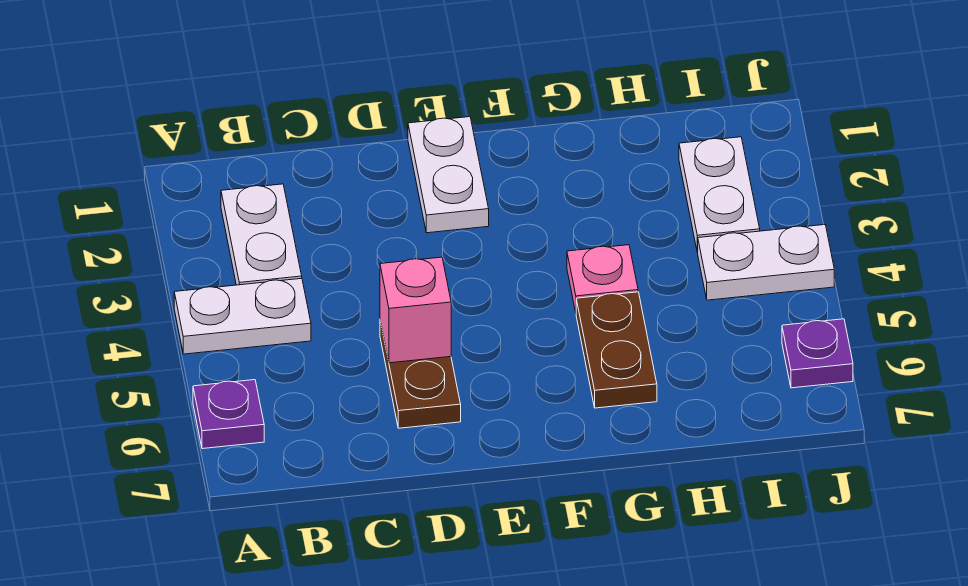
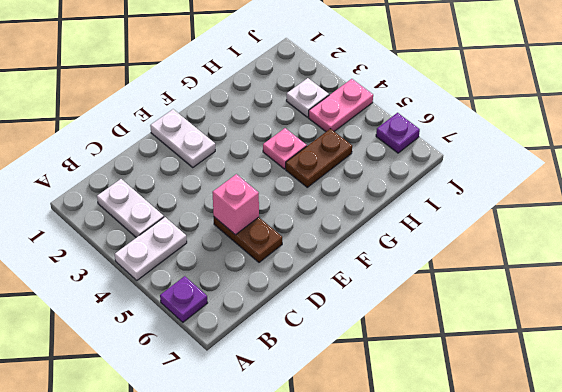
brown 1x2 plate [576,292,657,408] -> brown 1x2 plate turned to [286,129,352,187]
white 1x2 plate [679,137,760,253] -> white 1x1 plate [286,78,329,117]
white 1x2 plate [698,225,834,300] -> pink 1x2 plate [309,79,373,132]

